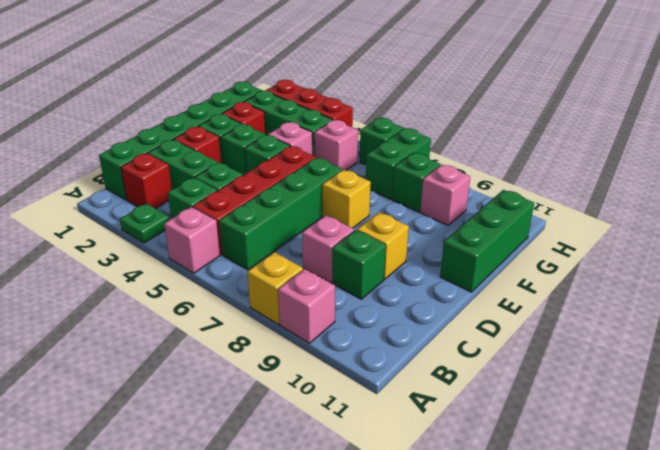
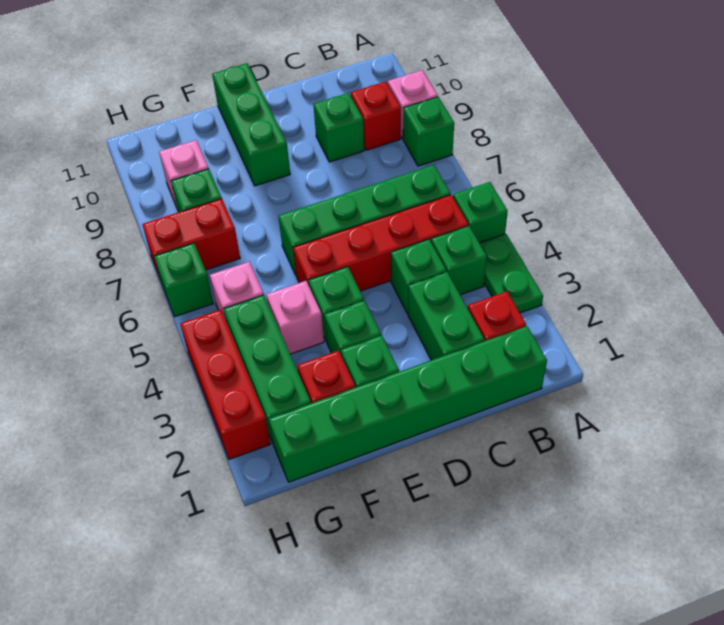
green 1x1 plate [120,203,169,243] -> green 1x2 plate [480,234,543,313]
pink 1x1 brick [164,207,220,273] -> green 1x1 brick [453,182,508,243]
yellow 1x1 brick [247,252,303,324] -> green 1x1 brick [403,97,454,166]
pink 1x1 brick [302,215,354,283] -> none
red 1x1 brick [174,127,221,163] -> red 1x1 brick moved to [351,82,401,150]
yellow 1x1 brick [357,212,409,279] -> none
yellow 1x1 brick [322,170,371,228] -> none
green 1x3 brick [440,190,534,292] -> green 1x3 brick turned to [212,63,290,186]
green 1x2 brick [366,128,431,199] -> red 1x2 brick [142,199,240,280]

